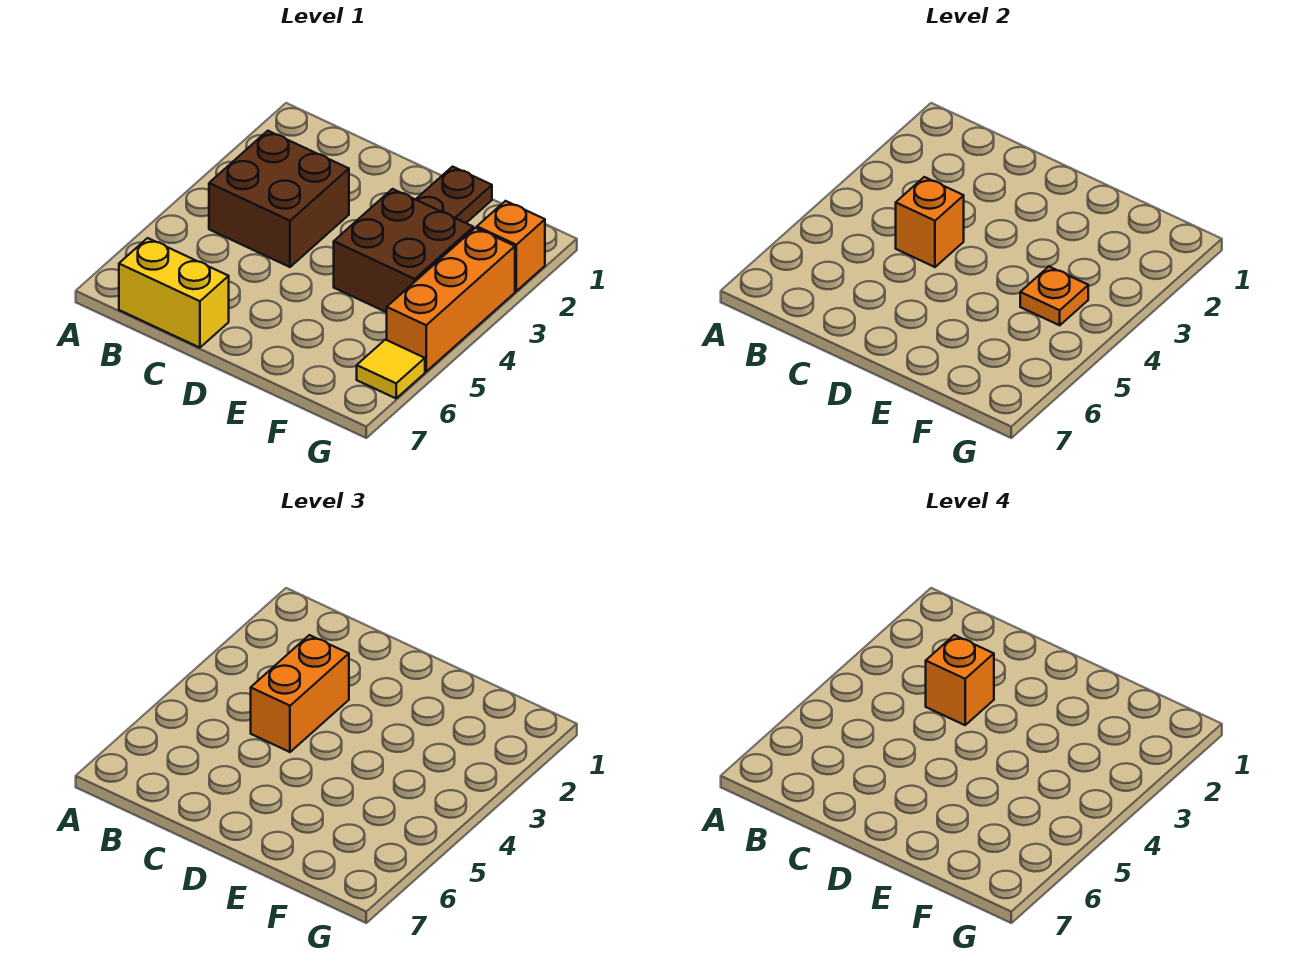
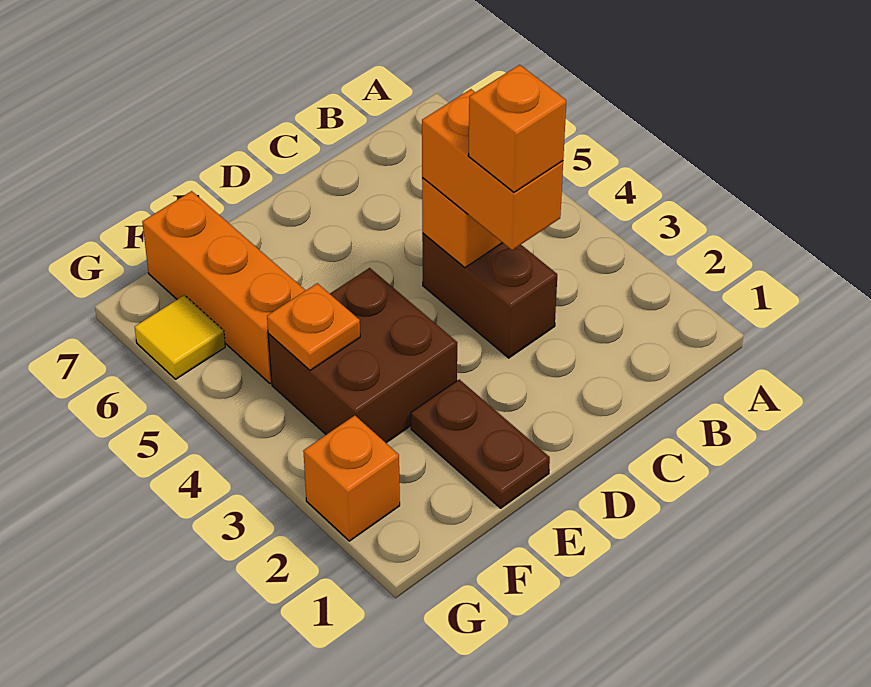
brown 2x2 brick [209,131,349,267] -> brown 1x2 brick [422,234,557,358]
yellow 1x2 brick [119,238,229,348] -> none
orange 1x3 brick [387,228,515,371] -> orange 1x3 brick moved to [142,191,306,383]

